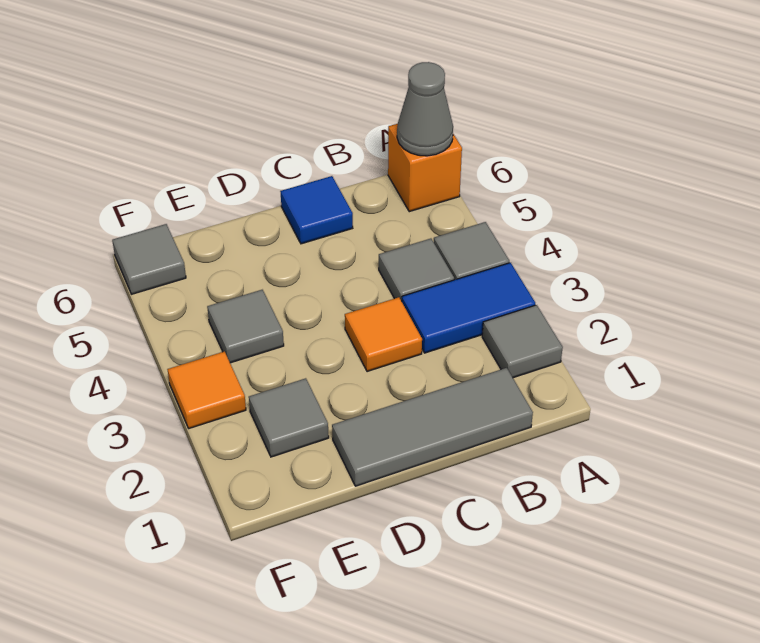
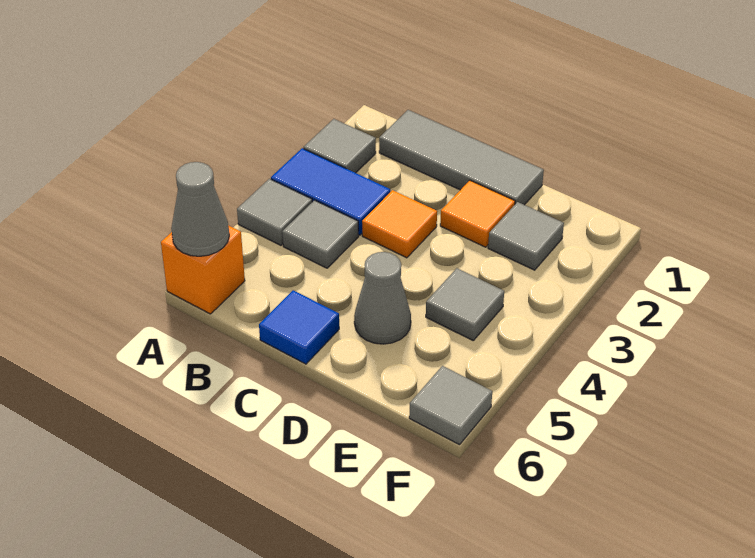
none -> grey 1x1 cone [354,252,411,344]
orange 1x1 tile [167,351,246,428] -> orange 1x1 tile moved to [440,181,515,247]

